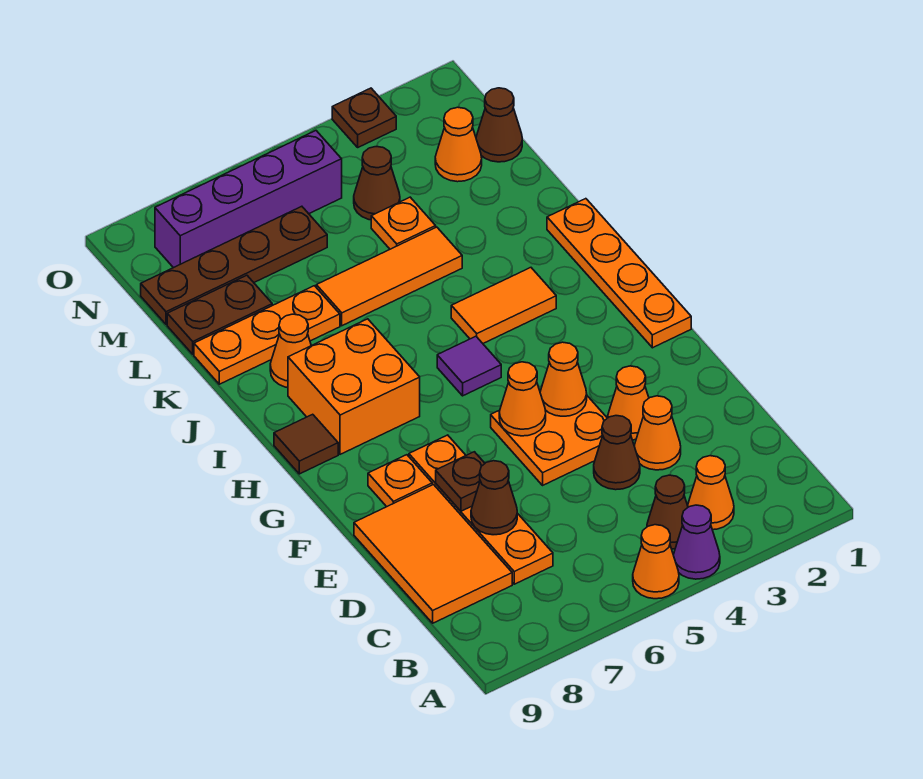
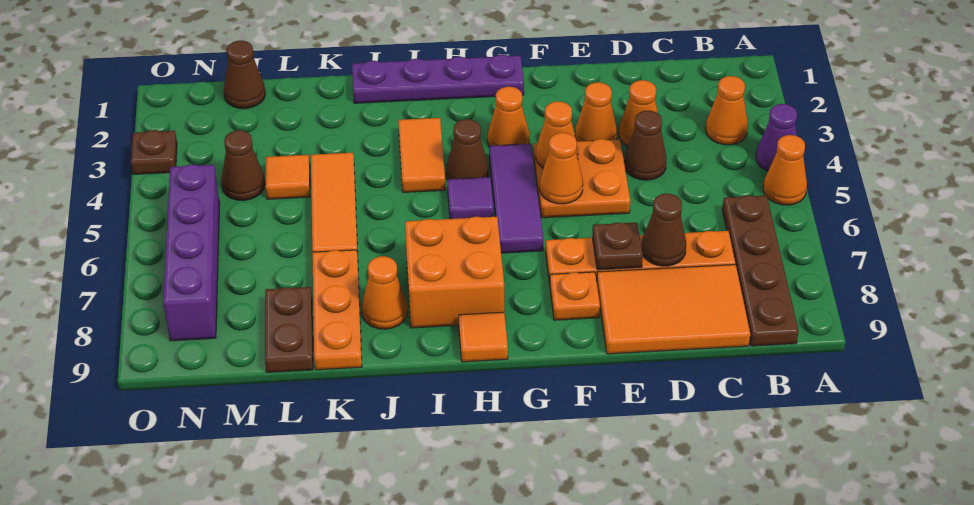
brown 1x1 cone [647,475,688,549] -> brown 1x1 cone moved to [446,119,489,179]
orange 1x4 plate [547,199,691,348] -> purple 1x4 plate [352,55,524,103]
none -> purple 1x3 tile [489,144,543,253]
brown 1x1 tile [274,414,338,474] -> orange 1x1 tile [459,312,508,362]
orange 1x1 plate [371,197,436,249] -> orange 1x1 tile [266,155,310,199]
orange 1x1 cone [435,107,482,182] -> orange 1x1 cone moved to [488,87,529,146]
brown 1x4 plate [141,206,327,325] -> brown 1x4 plate moved to [722,196,799,346]

